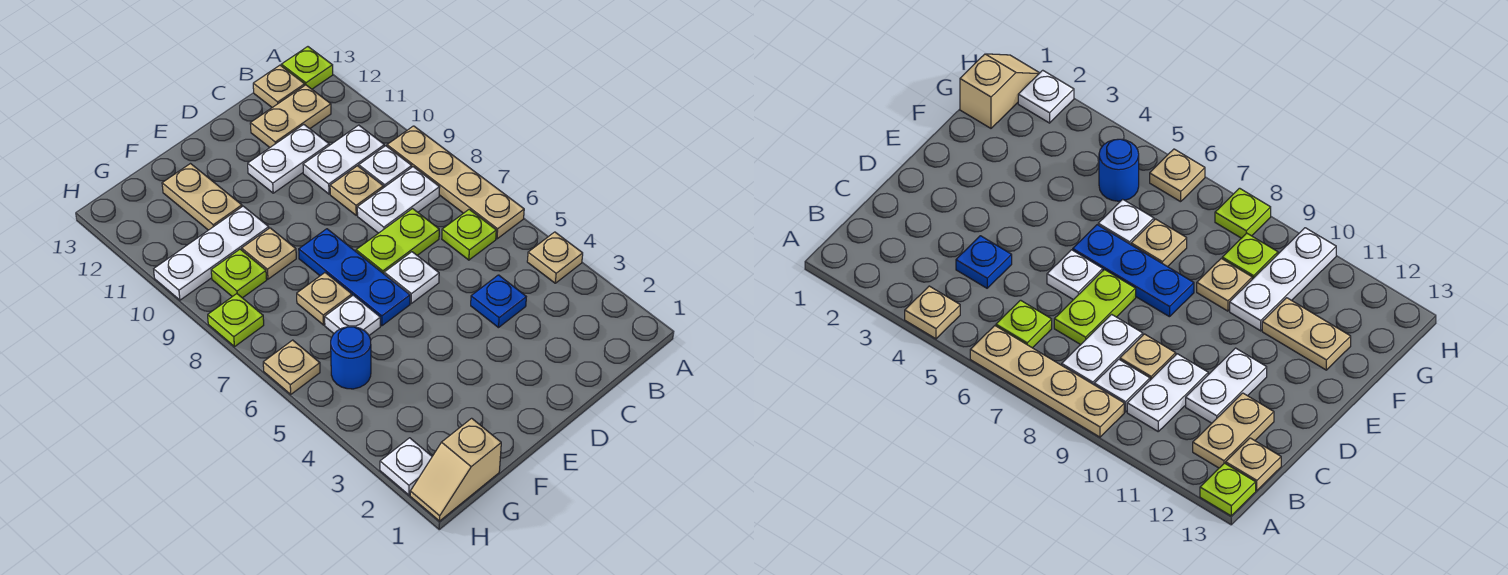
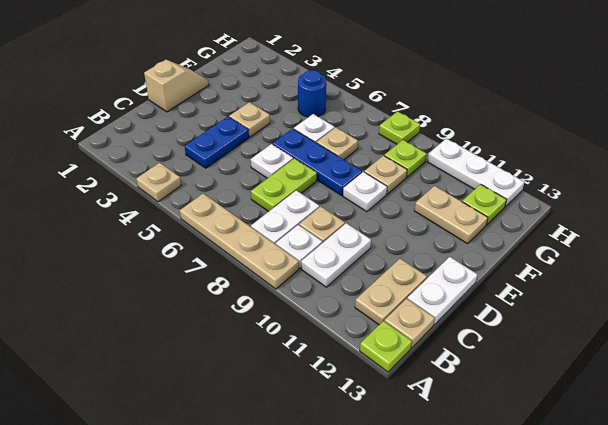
lime 1x1 plate [442,209,496,260] -> lime 1x1 plate moved to [462,184,507,225]
blue 1x1 plate [471,275,526,328] -> blue 1x2 plate [185,116,249,168]
white 1x2 plate [248,125,329,193] -> white 1x2 plate moved to [407,257,478,325]
white 1x3 plate [154,206,269,300] -> white 1x3 plate turned to [427,138,524,207]
tan 1x2 slope [410,418,501,521] -> tan 1x2 slope moved to [144,60,209,112]
white 1x1 plate [380,438,432,495] -> white 1x1 plate moved to [343,172,387,212]
tan 1x1 plate [263,340,320,394] -> tan 1x1 plate moved to [229,102,270,137]

